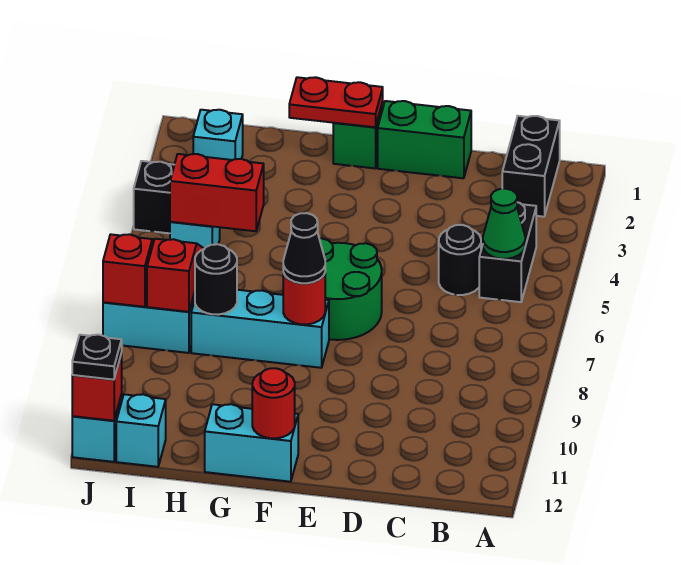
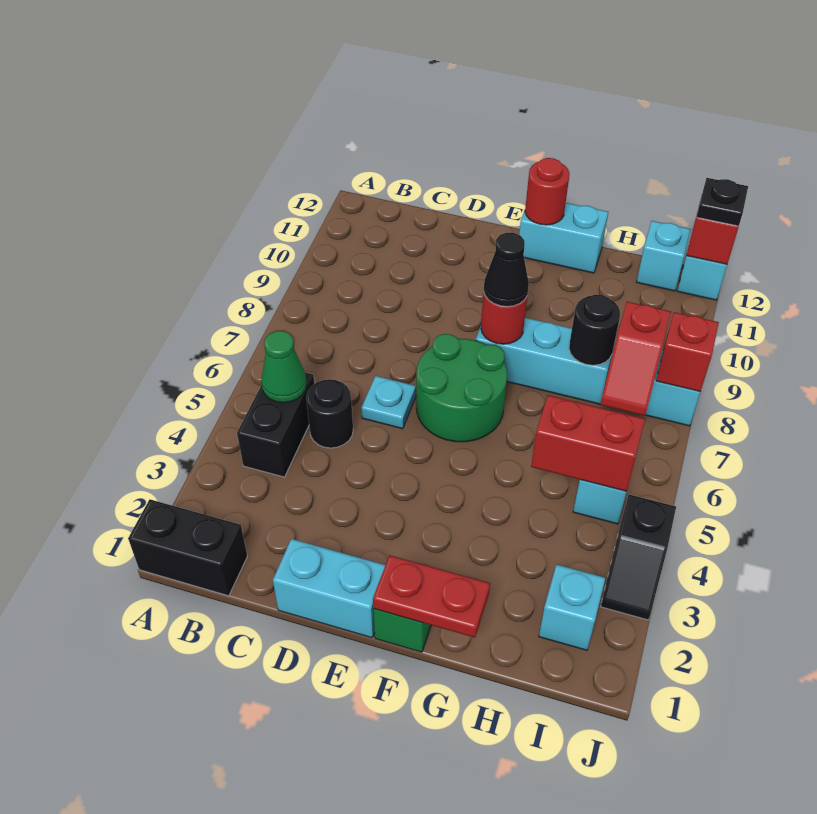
black 1x2 brick [502,116,560,217] -> black 1x2 brick turned to [128,499,247,596]
green 1x2 brick [378,101,471,178] -> cyan 1x2 brick [273,539,385,638]
none -> cyan 1x1 plate [361,376,416,429]

